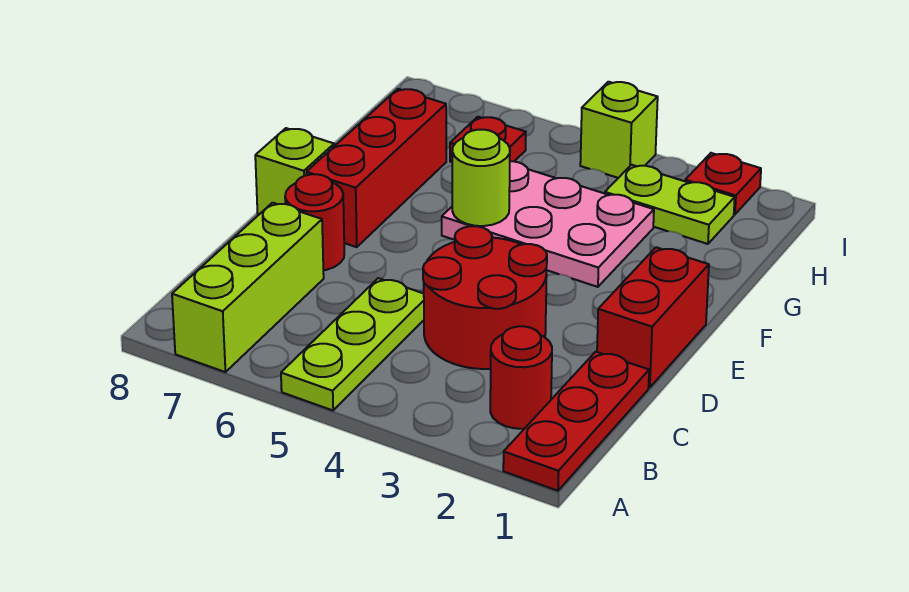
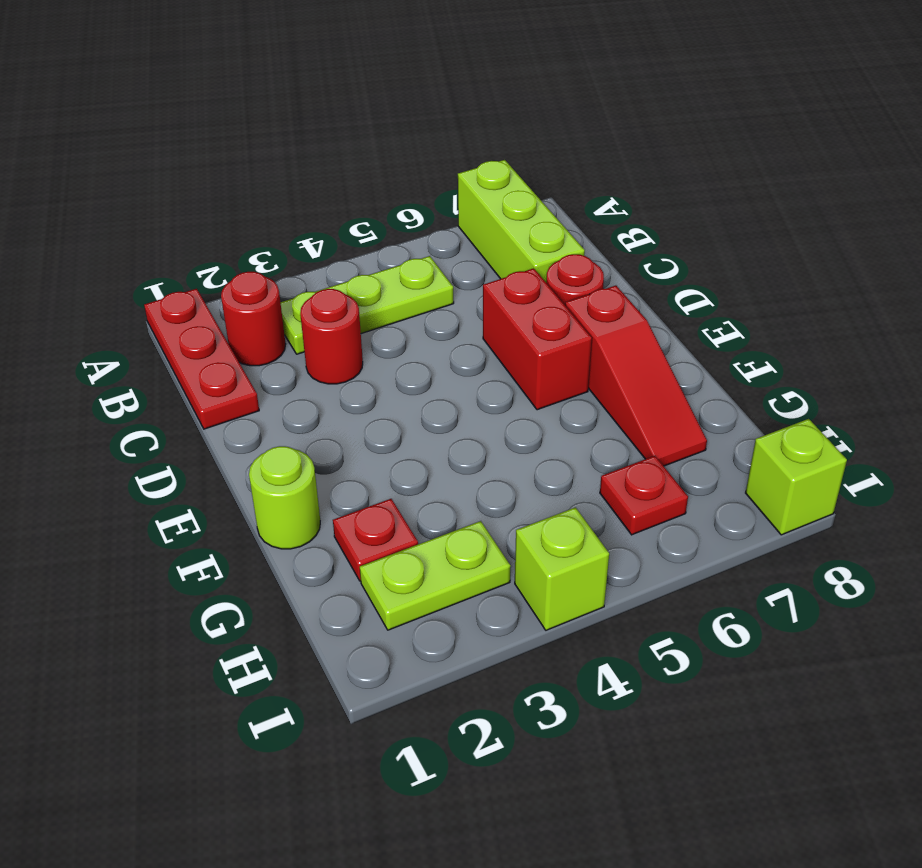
lime 1x3 plate [281,278,424,410] -> lime 1x3 plate turned to [281,256,454,354]
red 2x2 round brick [423,226,547,369] -> red 1x1 round brick [300,289,363,384]
red 1x2 brick [597,247,709,388] -> red 1x2 brick moved to [483,268,592,410]
red 1x3 brick [306,89,446,247] -> red 1x3 slope [565,285,707,466]
lime 1x1 brick [255,128,334,214] -> lime 1x1 brick moved to [746,419,847,535]
pink 2x3 plate [442,161,654,287] -> none
lime 1x1 round brick [452,130,510,226] -> lime 1x1 round brick moved to [249,446,320,549]
red 1x1 plate [685,153,761,215] -> red 1x1 plate moved to [333,499,418,581]

